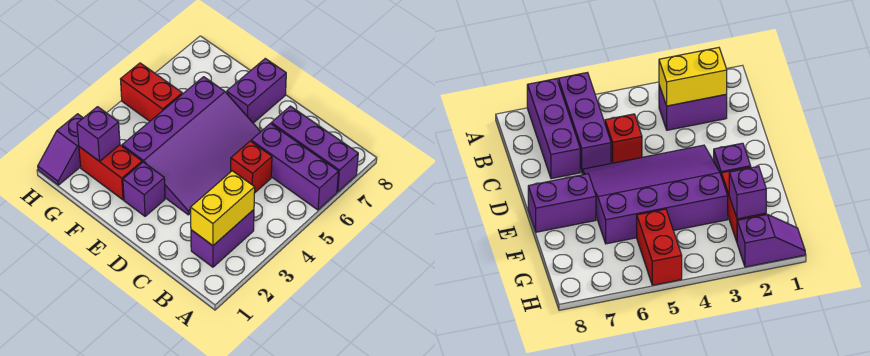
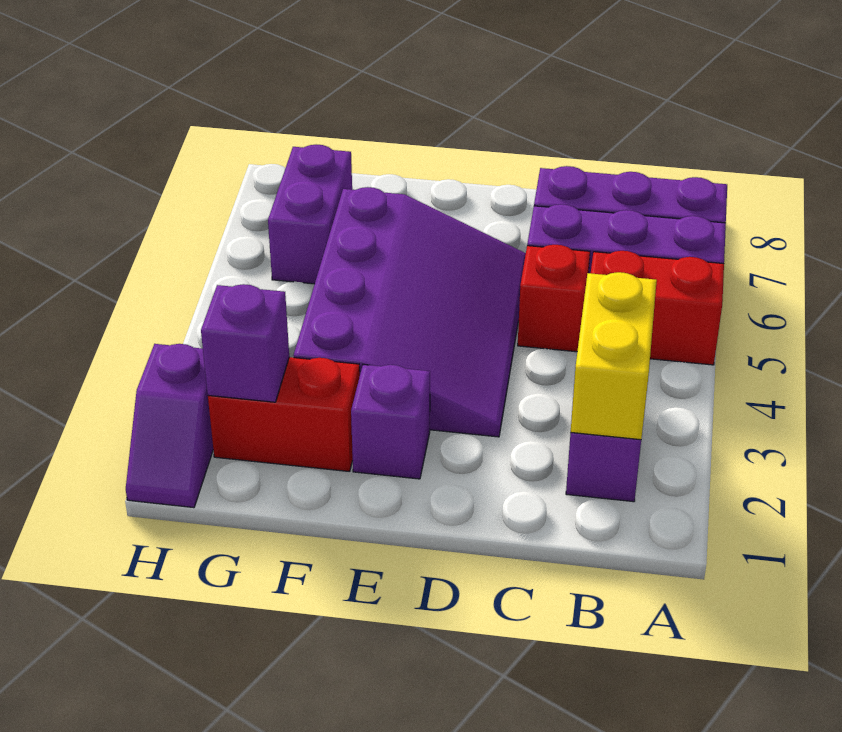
purple 1x2 brick [227,59,286,123] -> purple 1x2 brick moved to [268,145,352,284]
red 1x2 brick [121,63,182,121] -> red 1x2 brick moved to [591,251,724,365]

